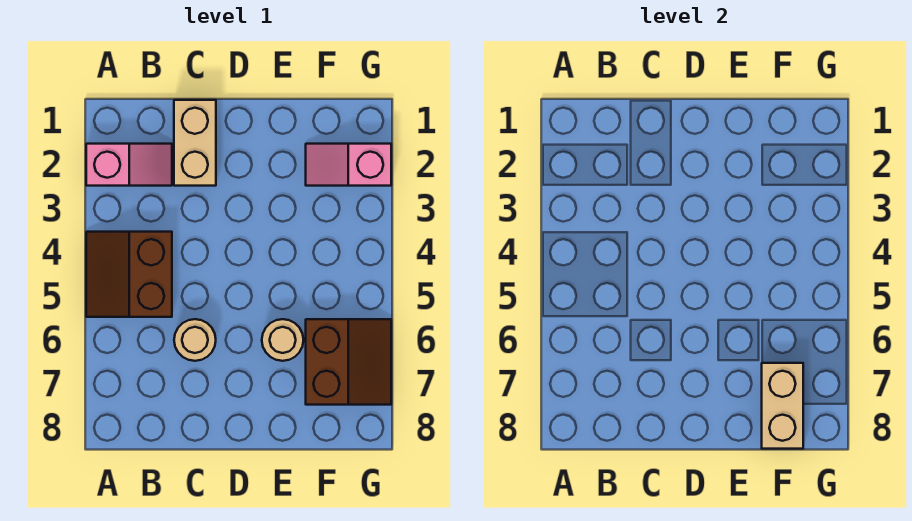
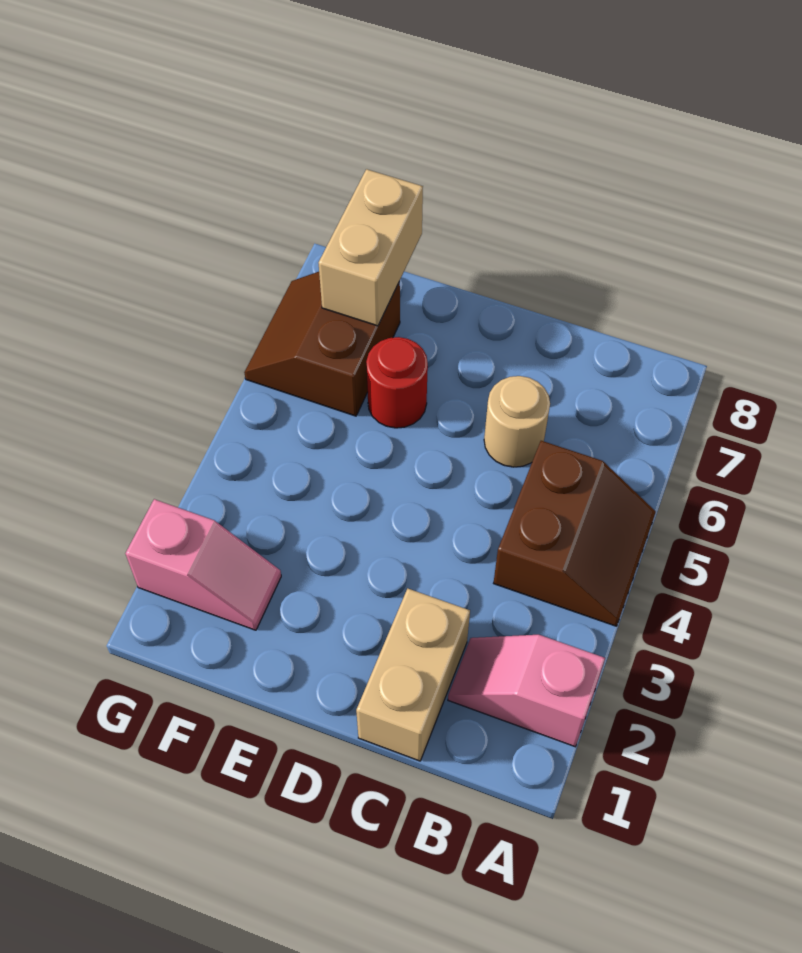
tan 1x1 round brick [262,319,303,361] -> red 1x1 round brick [366,337,428,428]

